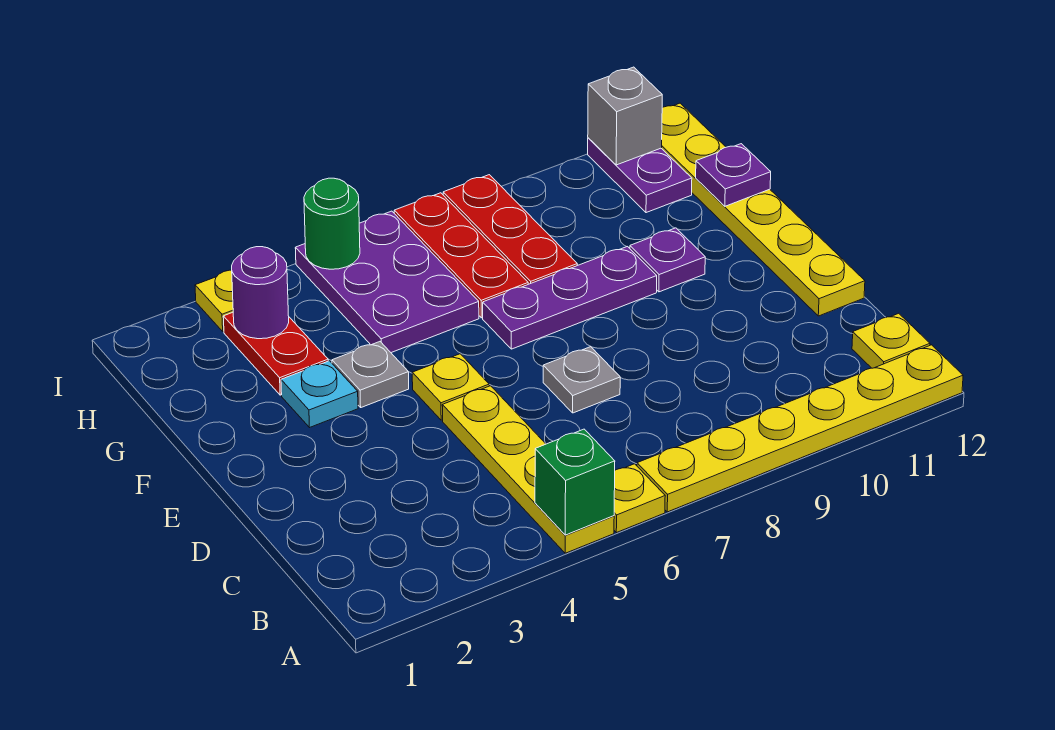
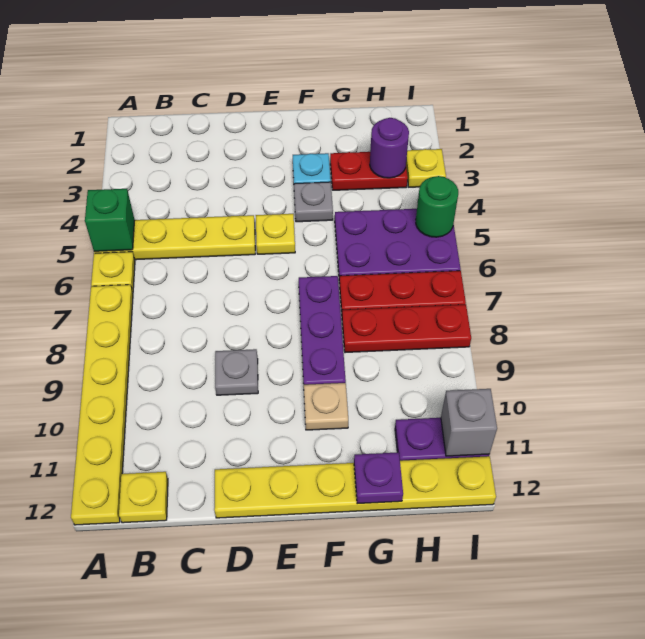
grey 1x1 plate [543,347,620,413] -> grey 1x1 plate moved to [215,349,258,395]
purple 1x1 plate [630,228,705,292] -> tan 1x1 plate [304,383,348,430]

